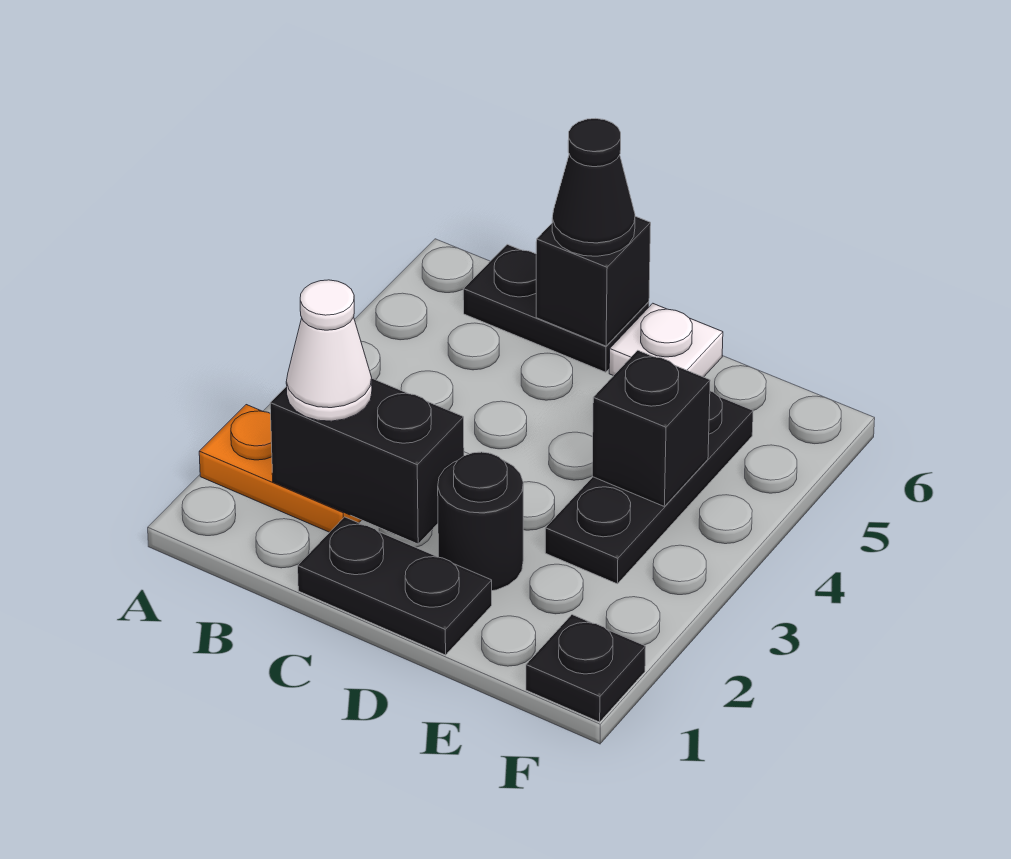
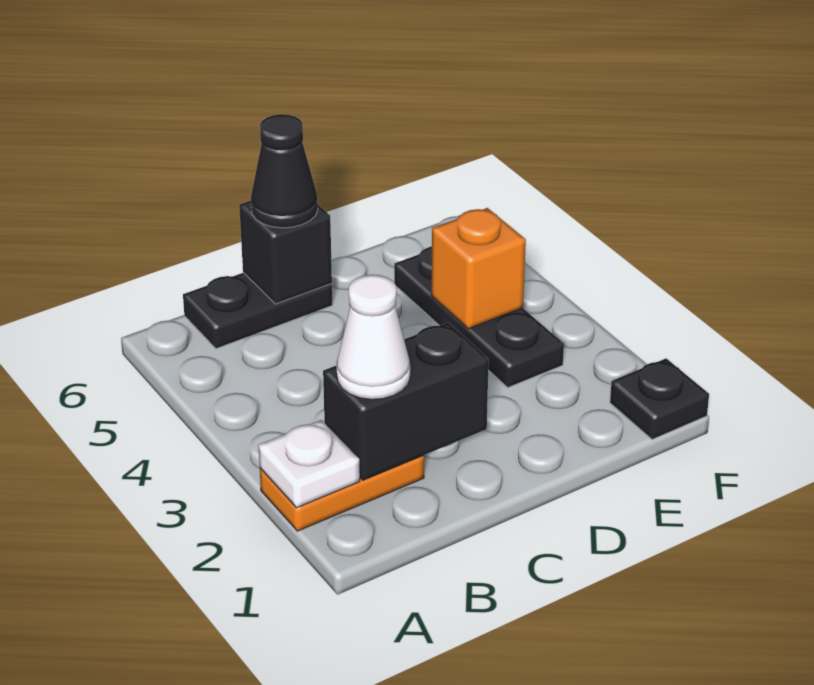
black 1x2 plate [298,517,492,655] -> none
black 1x1 round brick [438,452,523,591] -> none
white 1x1 plate [609,303,723,377] -> white 1x1 plate moved to [258,420,360,508]
black 1x1 brick [592,350,710,506] -> orange 1x1 brick [431,208,526,329]

